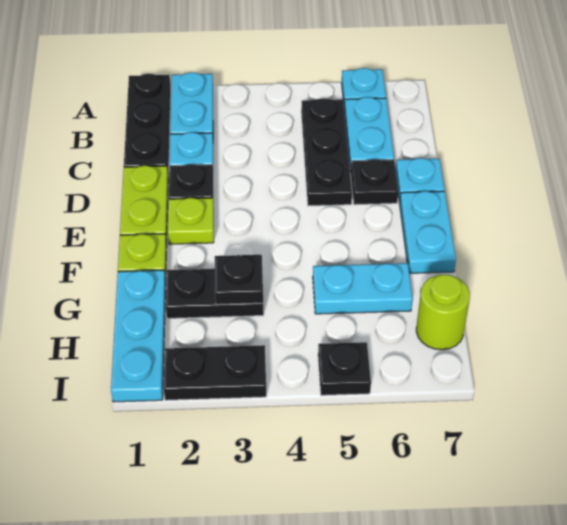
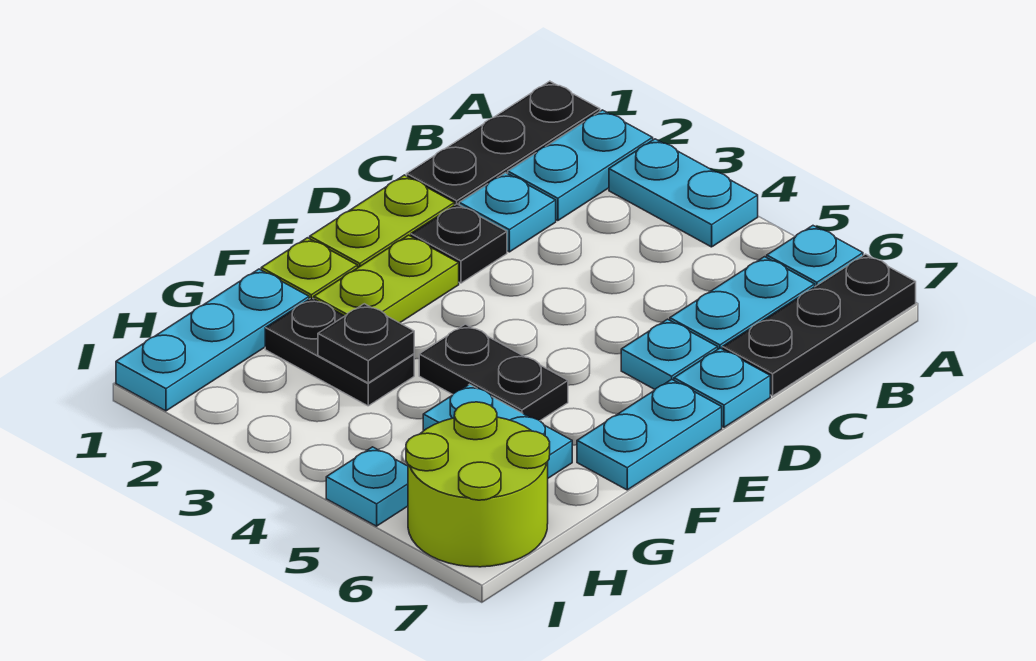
none -> cyan 1x2 plate [609,139,758,247]
black 1x3 plate [301,98,352,206] -> black 1x3 plate moved to [723,254,916,396]
black 1x1 plate [350,159,398,205] -> cyan 1x1 plate [621,319,718,389]
lime 1x1 plate [168,198,214,244] -> lime 1x2 plate [314,235,459,323]
lime 1x1 round brick [416,275,470,350] -> lime 2x2 round brick [406,402,550,567]
black 1x2 plate [164,345,266,400] -> black 1x2 plate moved to [419,324,568,421]
black 1x1 plate [318,342,371,395] -> cyan 1x1 plate [326,447,408,526]

